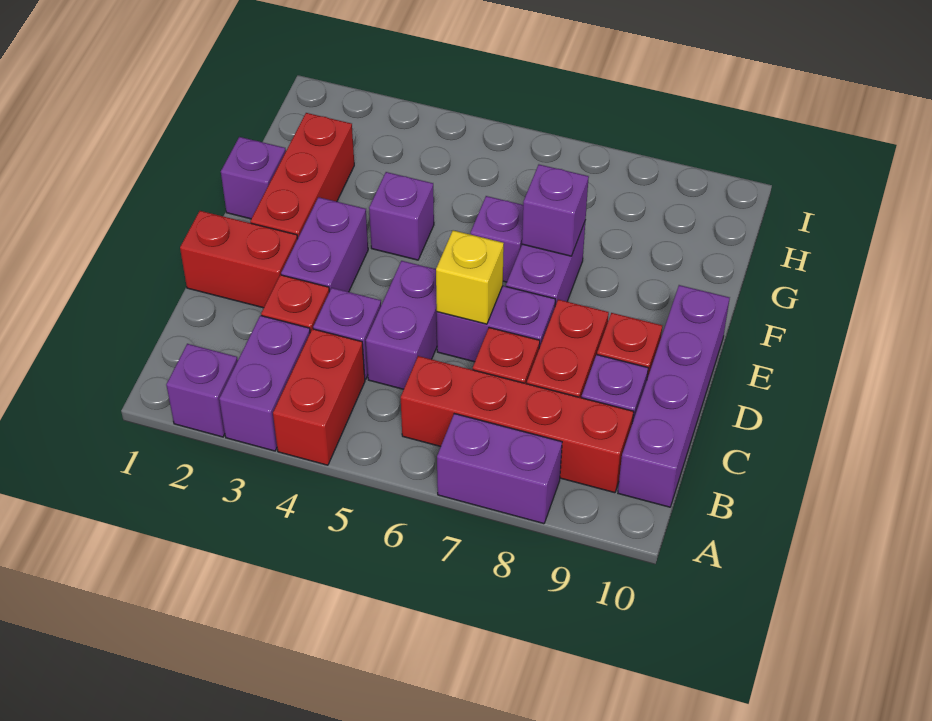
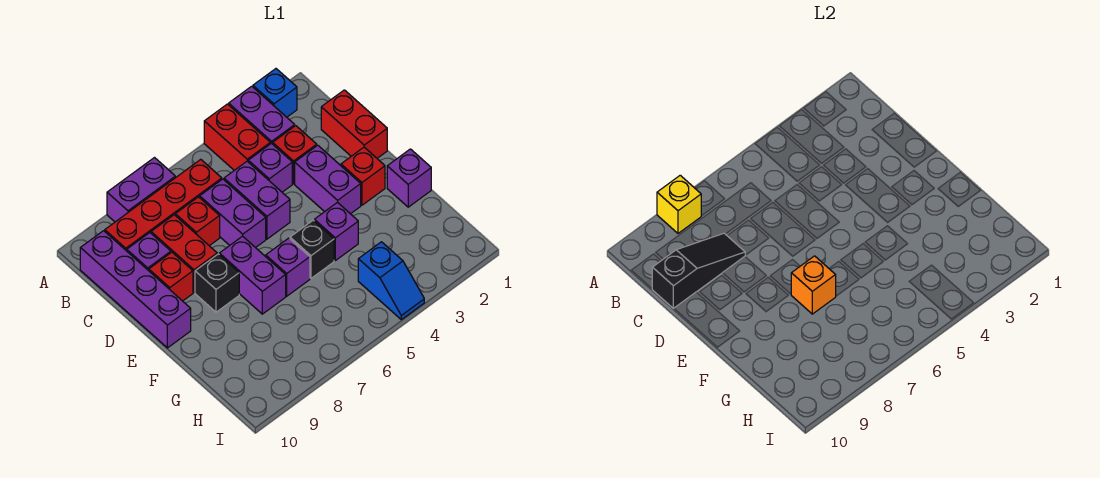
purple 1x1 brick [166,344,238,437] -> blue 1x1 brick [253,69,297,117]
none -> black 1x3 slope [652,233,745,308]
red 1x2 brick [180,211,297,308] -> red 1x2 brick turned to [321,90,387,158]
purple 1x2 brick [437,286,555,362] -> purple 1x2 brick turned to [200,179,266,248]
yellow 1x1 brick [436,230,504,324] -> yellow 1x1 brick moved to [657,175,701,233]
red 1x3 brick [250,113,354,239] -> red 1x1 brick [341,147,385,205]
none -> black 1x1 brick [195,254,239,312]
none -> black 1x1 brick [290,220,334,278]
purple 1x1 brick [522,165,589,256] -> orange 1x1 brick [791,256,836,314]
none -> blue 1x2 slope [358,242,424,320]

